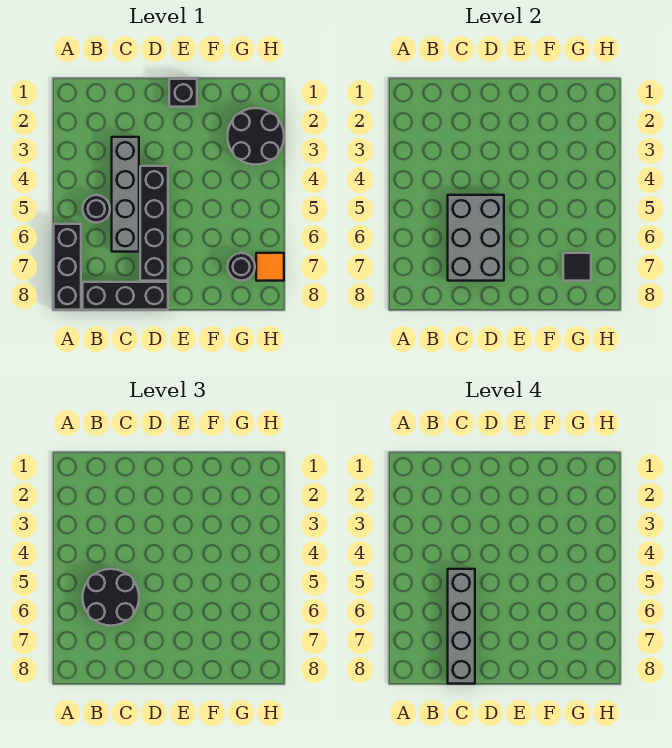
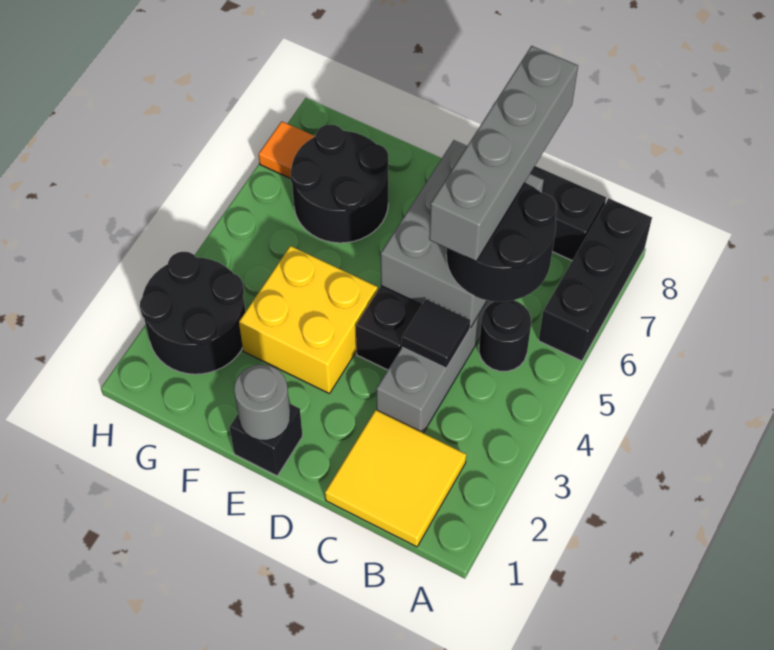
none -> yellow 2x2 tile [325,410,466,547]
none -> grey 1x1 round brick [234,365,290,440]
none -> yellow 2x2 brick [239,246,378,393]
black 1x1 round brick [227,253,255,281] -> black 2x2 round brick [291,125,388,243]
black 1x1 tile [563,253,591,281] -> black 1x1 tile moved to [402,299,470,368]

